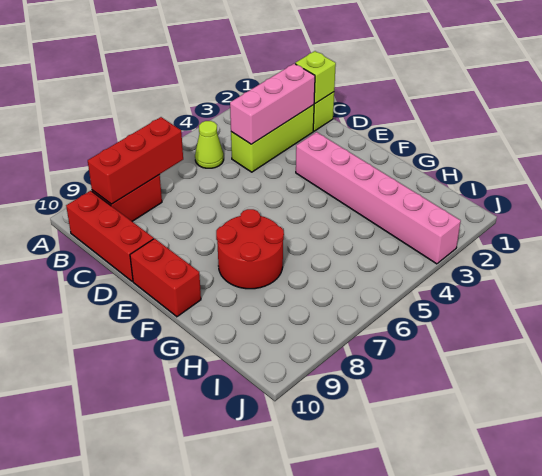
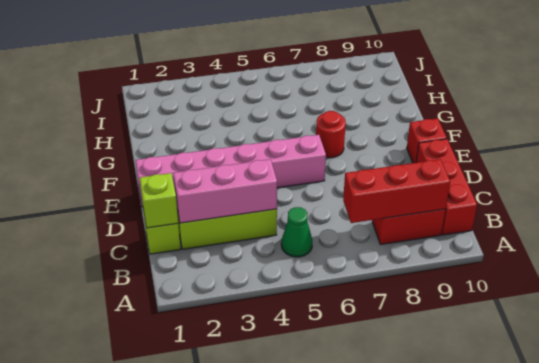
lime 1x1 cone [195,121,224,168] -> green 1x1 cone [281,207,312,257]
pink 1x6 brick [296,132,461,264] -> pink 1x6 brick turned to [136,135,326,207]
red 1x2 brick [130,239,201,317] -> red 1x1 brick [407,118,447,163]
red 2x2 round brick [216,209,284,289] -> red 1x1 round brick [316,111,346,158]

